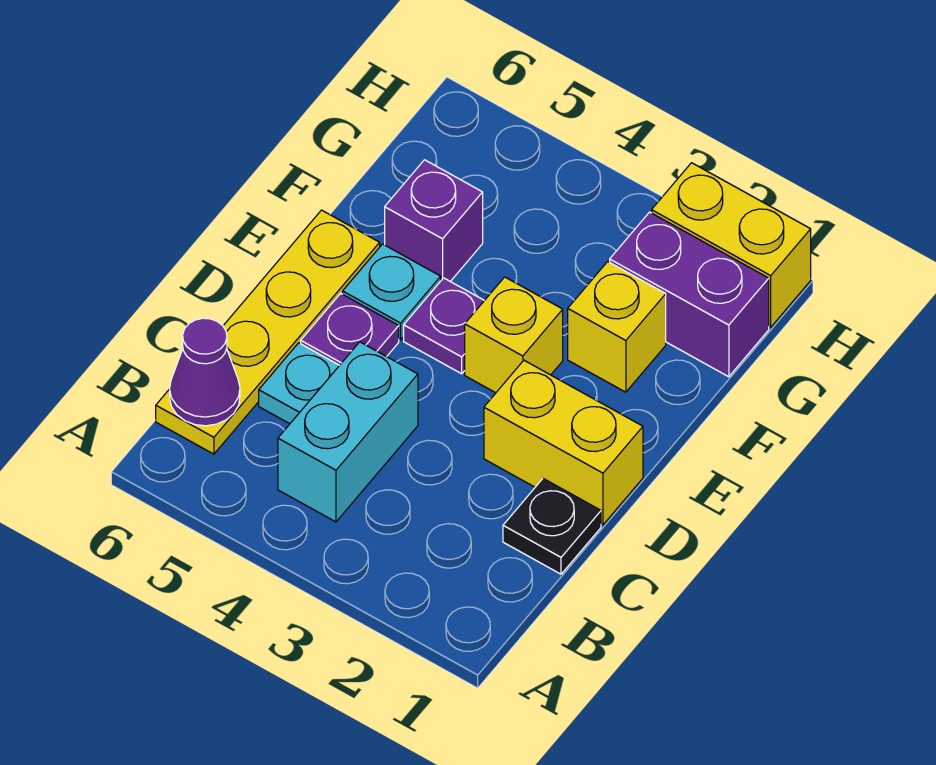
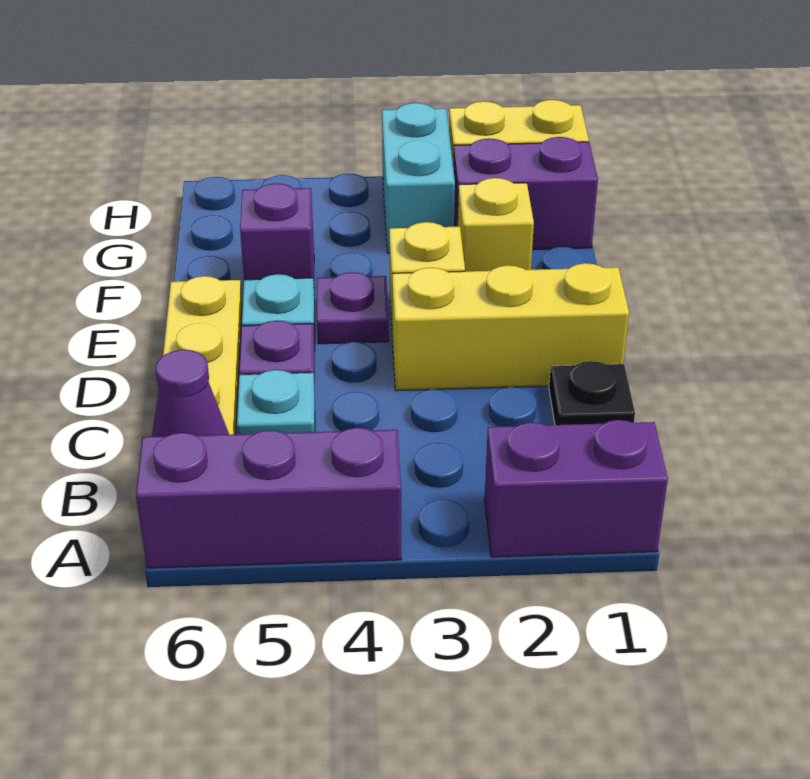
none -> purple 1x2 brick [485,420,668,557]
none -> purple 1x3 brick [136,428,401,568]
cyan 1x2 brick [278,342,418,522] -> cyan 1x2 brick moved to [382,103,455,253]
yellow 1x2 brick [484,360,643,525] -> yellow 1x3 brick [392,263,629,391]

